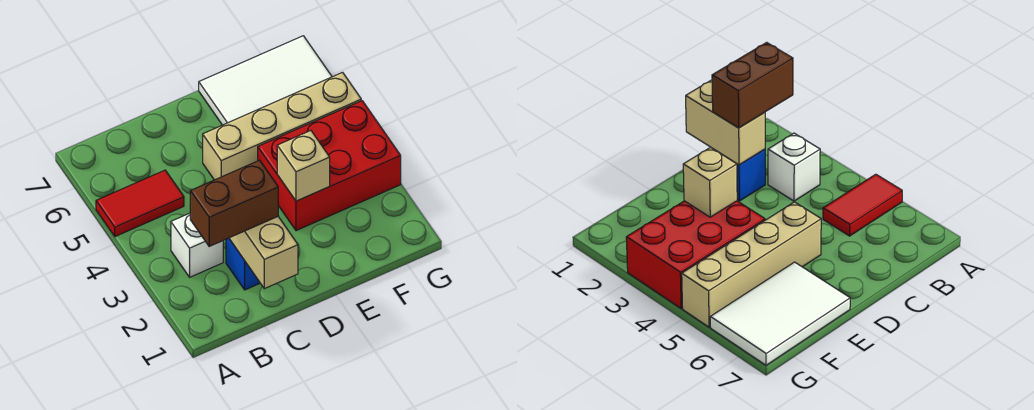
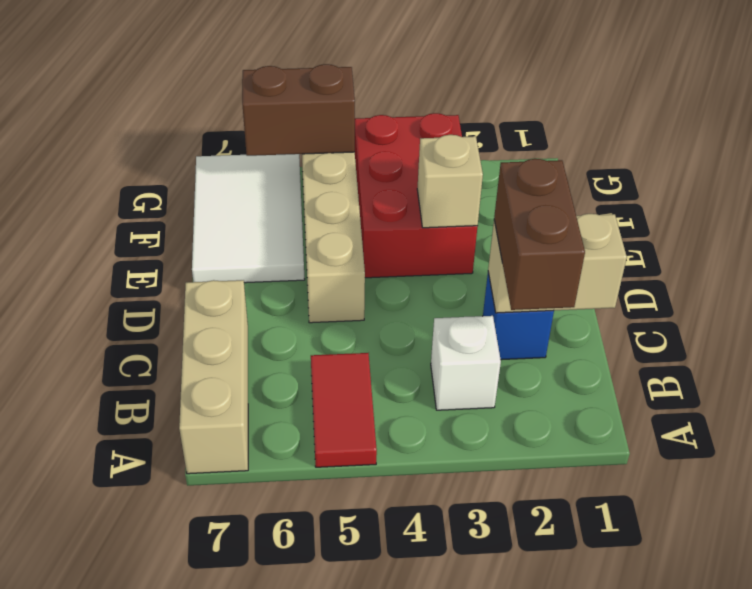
none -> tan 1x3 brick [179,280,248,474]
none -> brown 1x2 brick [242,64,355,156]

